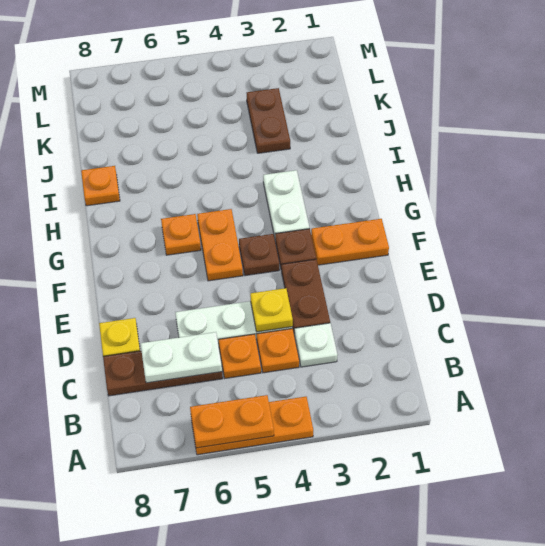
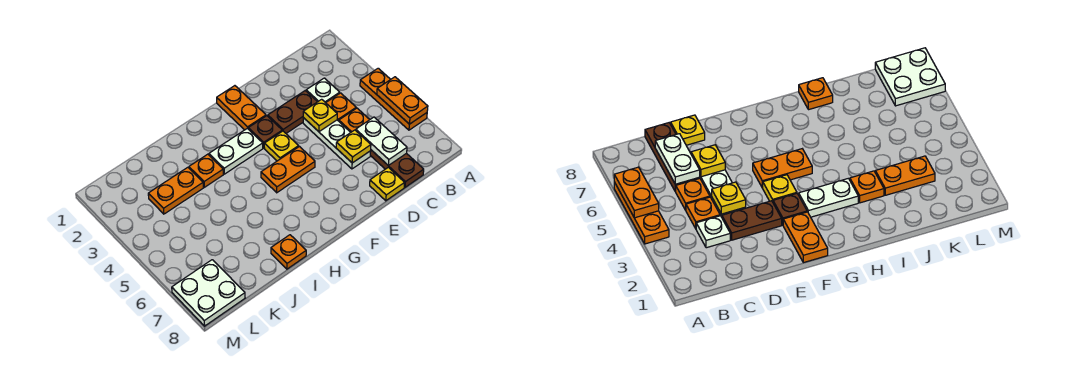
none -> yellow 1x1 plate [336,130,371,163]
brown 1x1 plate [239,234,280,276] -> yellow 1x1 plate [264,131,299,161]
orange 1x1 plate [161,214,201,255] -> orange 1x1 plate moved to [189,154,223,187]
brown 1x2 plate [247,88,290,153] -> orange 1x2 plate [148,167,203,214]
none -> white 2x2 plate [172,260,245,326]

